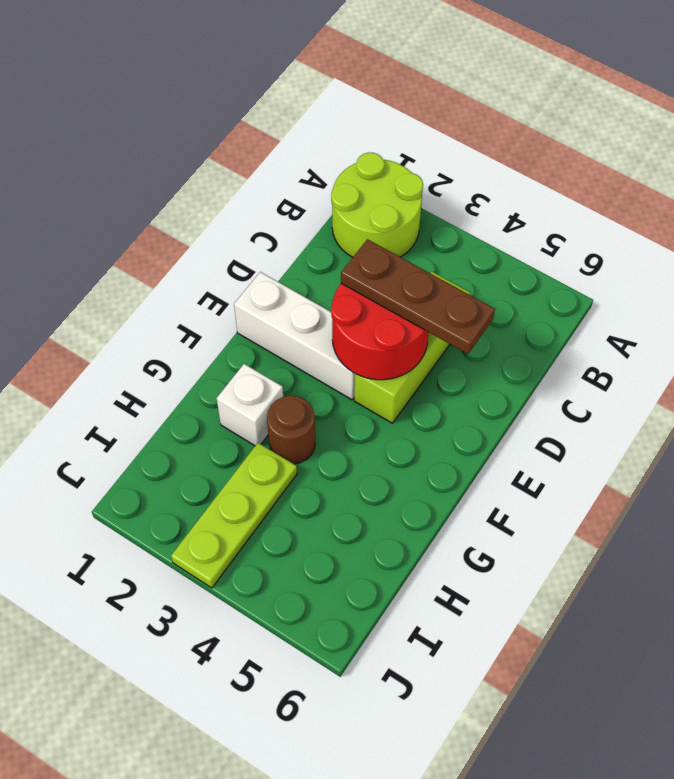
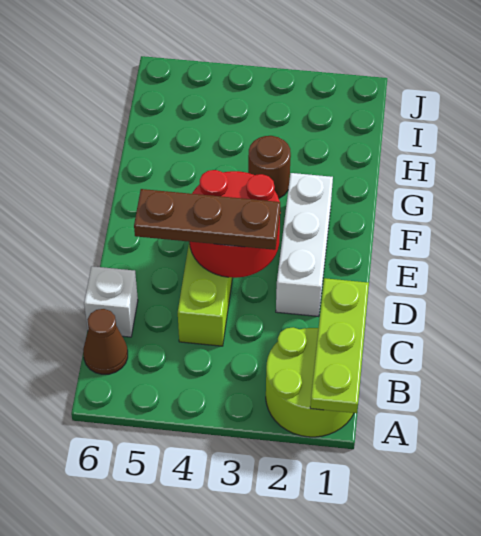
none -> brown 1x1 cone [83,309,128,374]
white 1x3 brick [234,272,355,400] -> white 1x3 brick turned to [276,173,333,317]
white 1x1 brick [217,364,283,446] -> white 1x1 brick moved to [84,266,138,337]
lime 1x3 plate [171,443,297,588] -> lime 1x3 plate moved to [310,278,369,413]

